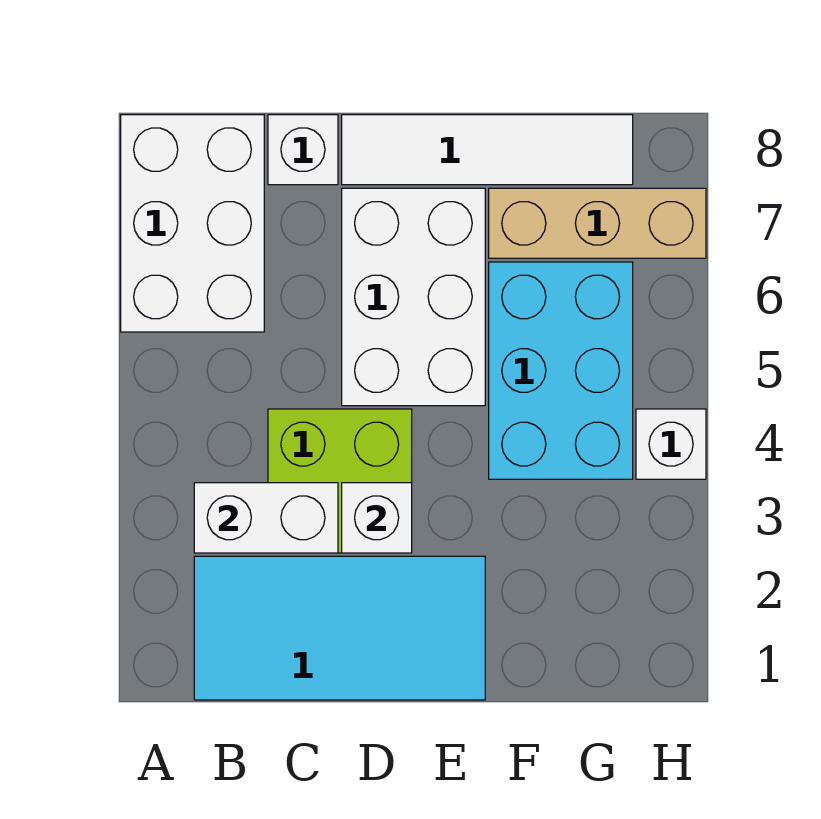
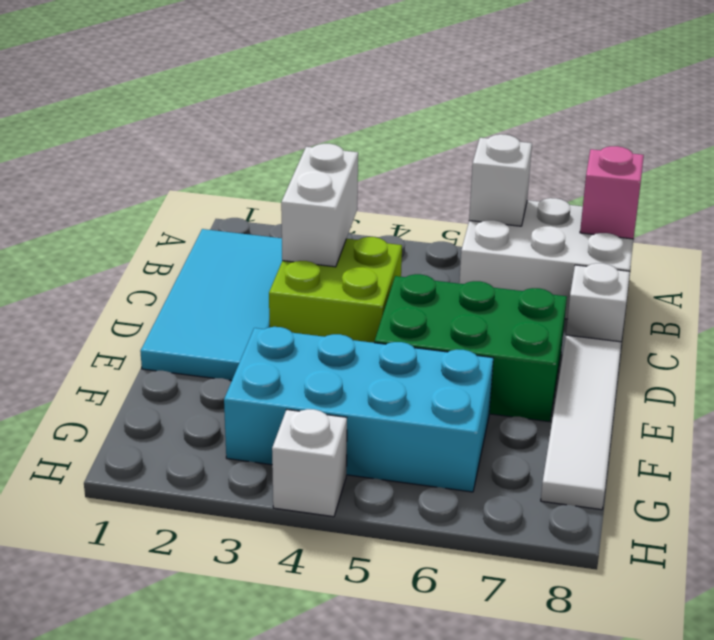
none -> pink 1x1 brick [580,146,644,239]
white 1x1 brick [342,483,412,553] -> white 1x1 brick moved to [469,134,532,226]
white 2x3 brick [342,188,485,406] -> green 2x3 brick [374,274,567,422]
cyan 2x3 brick [489,262,633,479] -> cyan 2x4 brick [224,327,493,492]
tan 1x3 brick [489,188,706,258] -> none

